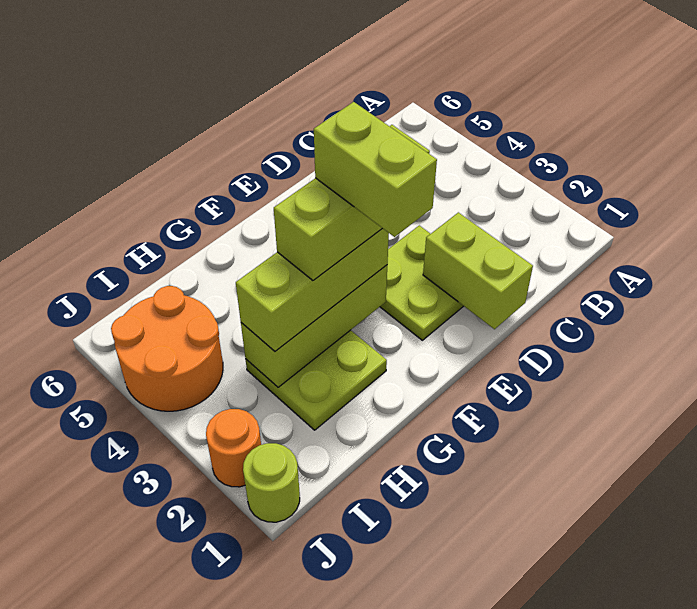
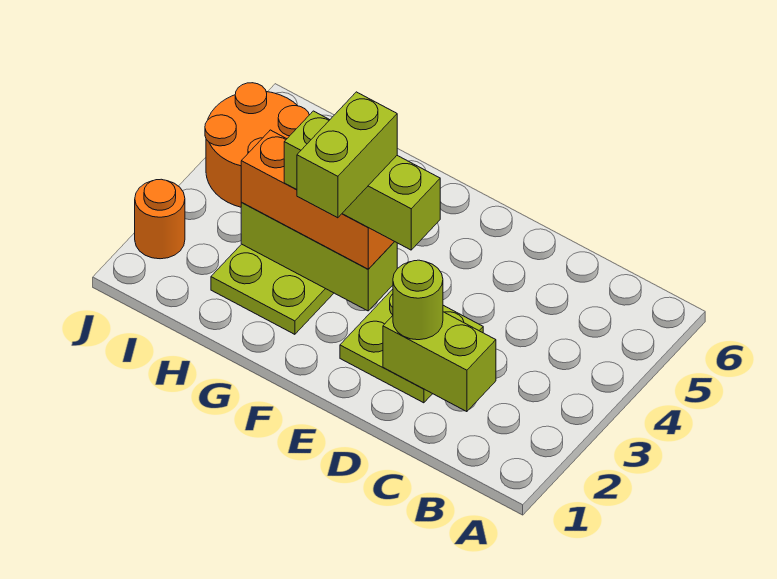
lime 1x2 brick [423,212,533,329] -> lime 1x2 brick turned to [383,312,496,412]
lime 1x3 brick [236,228,389,351] -> orange 1x3 brick [241,130,394,269]
lime 1x1 round brick [243,443,300,522] -> lime 1x1 round brick moved to [393,260,443,340]

